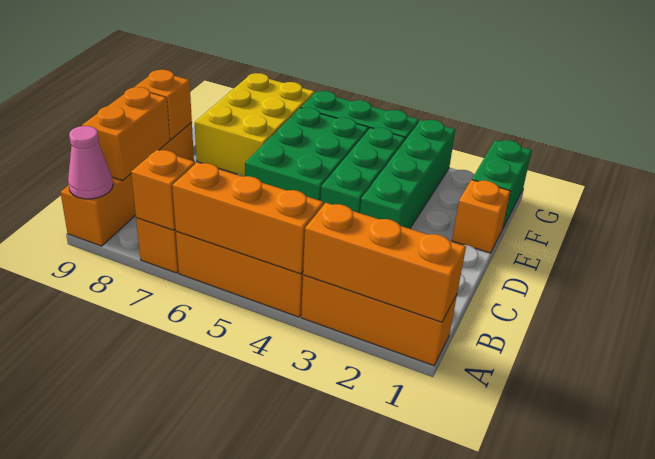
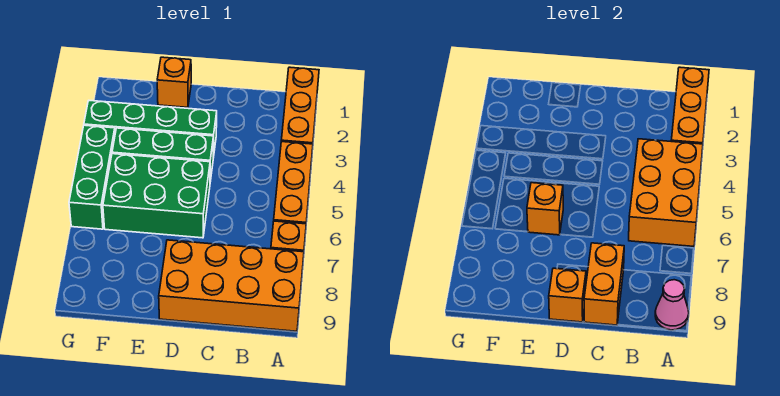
orange 1x3 brick [172,162,324,274] -> orange 2x3 brick [629,139,703,247]
orange 1x1 brick [131,150,195,230] -> orange 1x1 brick moved to [527,183,563,235]
orange 1x4 brick [60,122,194,246] -> orange 2x4 brick [159,240,304,331]
orange 1x2 brick [82,87,170,181] -> orange 1x2 brick turned to [584,243,624,325]
yellow 2x3 brick [195,73,315,176] -> none
green 1x2 brick [472,140,532,230] -> none

